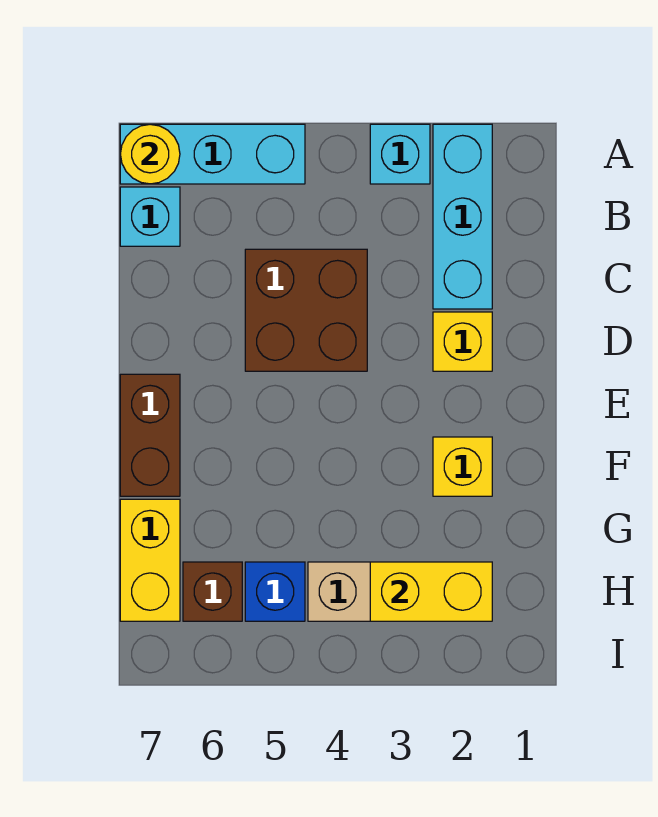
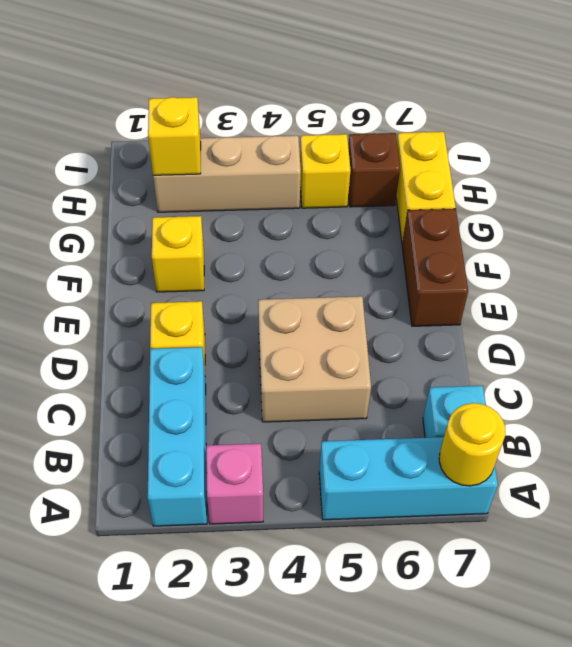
cyan 1x1 brick [370,124,430,184] -> pink 1x1 brick [206,444,263,524]
brown 2x2 brick [245,249,367,371] -> tan 2x2 brick [258,296,371,422]
yellow 1x2 brick [370,562,492,621] -> yellow 1x1 brick [148,97,201,175]
blue 1x1 brick [245,562,305,621] -> yellow 1x1 brick [300,134,351,208]

